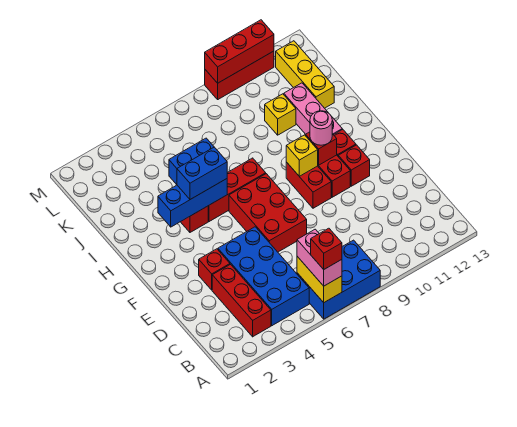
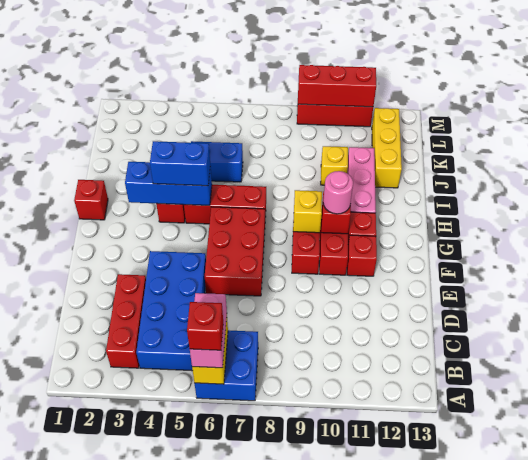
blue 2x3 brick [297,240,380,319] -> blue 2x2 brick [194,330,258,401]
red 1x1 brick [199,249,230,290] -> red 1x1 brick moved to [74,180,108,220]

